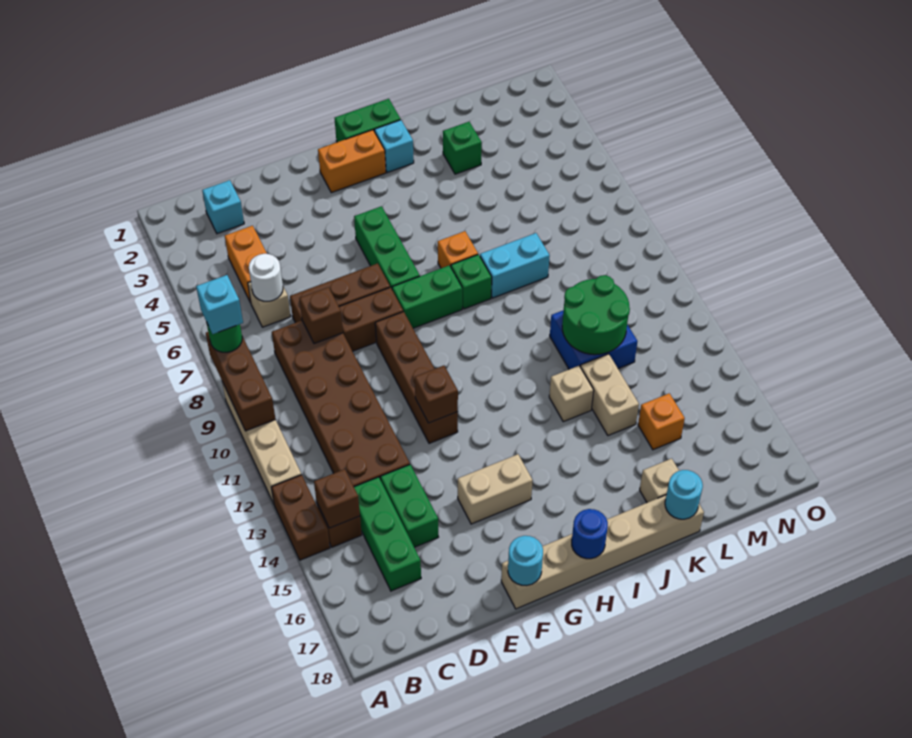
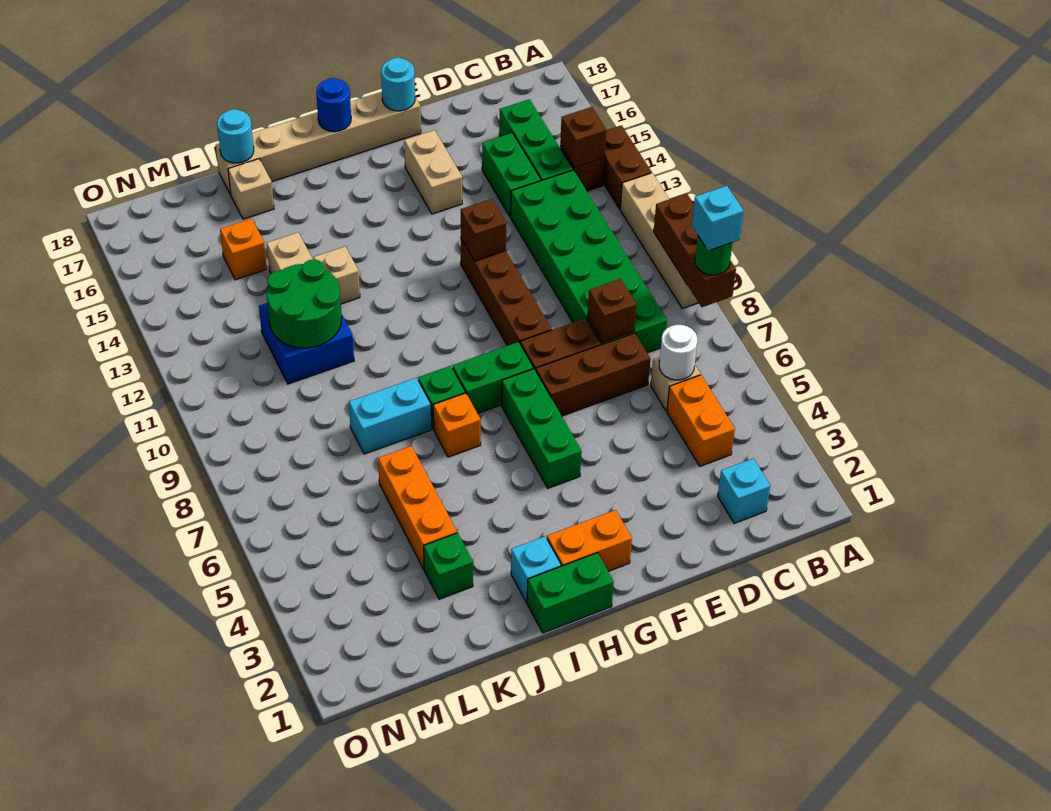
brown 2x6 brick [272,321,410,487] -> green 2x6 brick [511,170,667,353]
tan 1x2 brick [458,454,533,524] -> tan 1x2 brick turned to [404,130,462,214]
none -> orange 1x3 brick [378,446,457,569]

